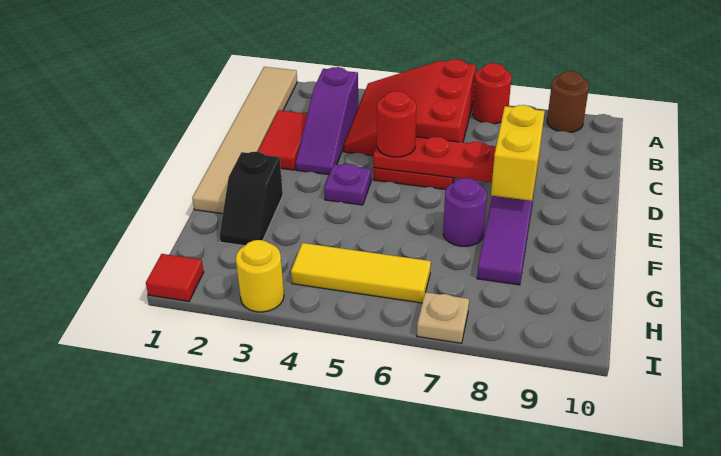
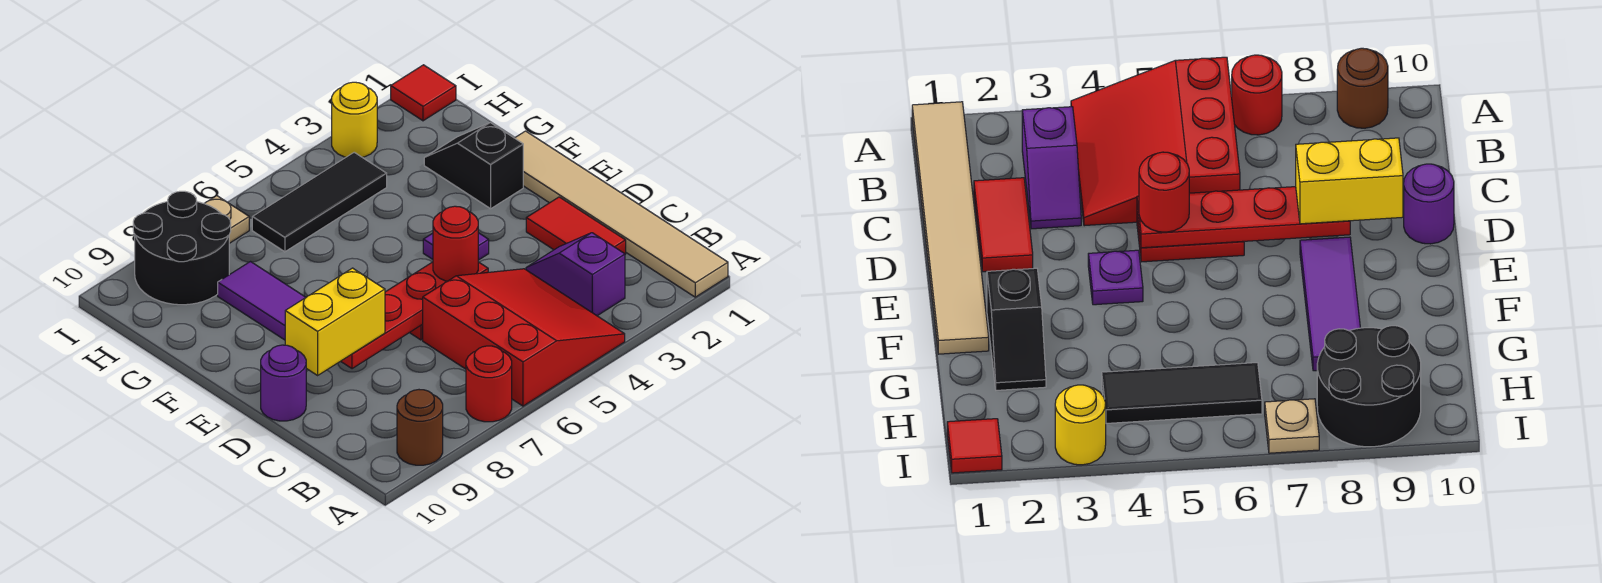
purple 1x3 slope [296,67,358,175] -> purple 1x2 slope [526,233,625,316]
yellow 1x2 brick [491,105,545,201] -> yellow 1x2 brick turned to [285,268,385,375]
purple 1x1 round brick [443,178,487,247] -> purple 1x1 round brick moved to [261,345,306,421]
yellow 1x3 tile [291,243,431,303] -> black 1x3 tile [252,152,387,252]
none -> black 2x2 round brick [133,191,231,305]

